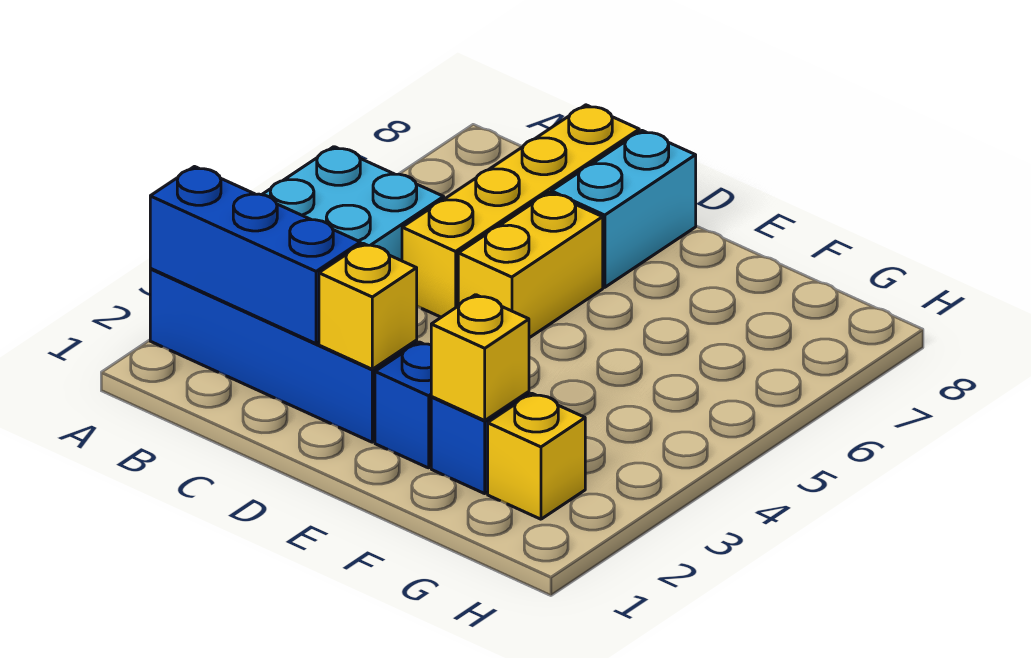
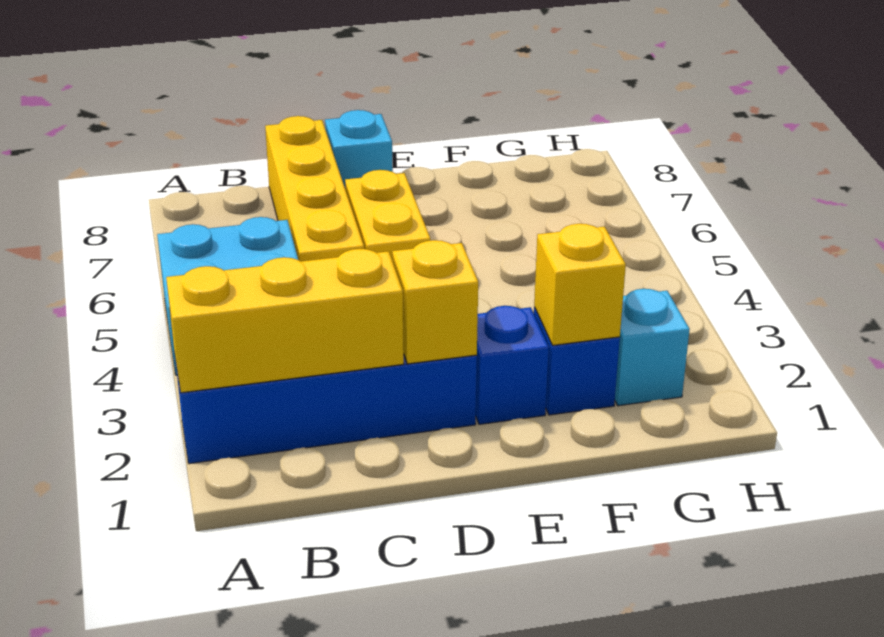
blue 1x3 brick [150,167,360,344] -> yellow 1x3 brick [166,249,404,393]
cyan 1x2 brick [551,131,696,287] -> cyan 1x1 brick [325,110,393,187]
yellow 1x1 brick [488,393,585,519] -> cyan 1x1 brick [615,289,690,406]

